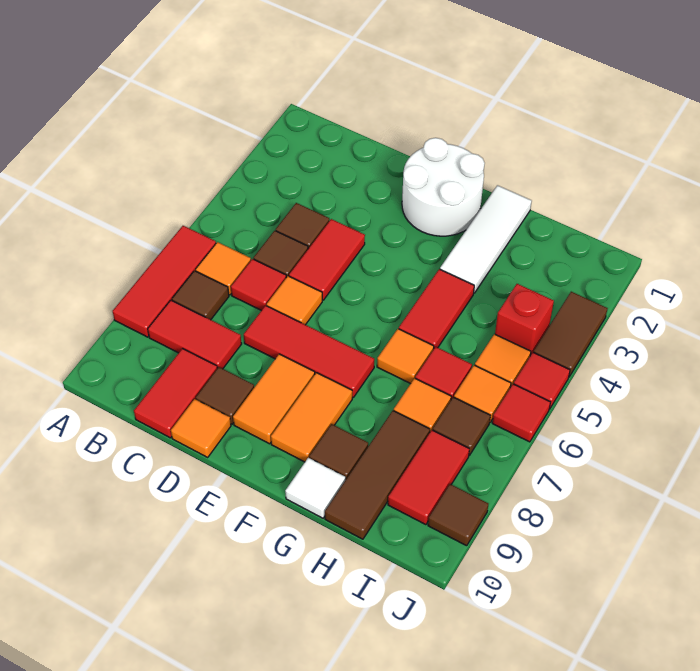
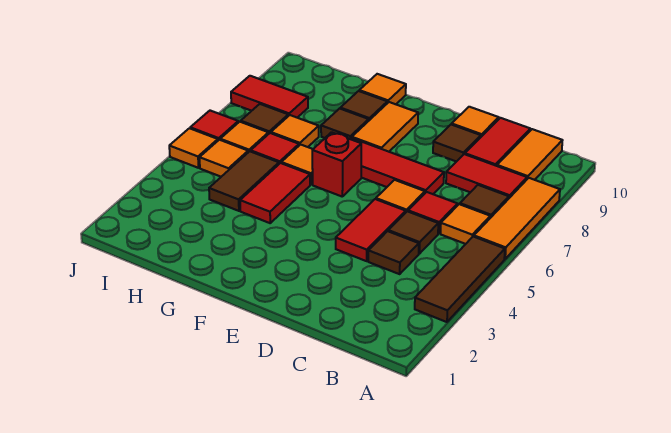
red 1x3 tile [113,226,216,337] -> orange 1x3 tile [474,178,560,259]
white 2x2 round brick [402,138,485,236] -> none
orange 1x2 tile [233,354,315,444] -> orange 1x2 tile moved to [497,129,563,180]
white 1x3 tile [440,185,532,293] -> none
white 1x1 tile [285,458,345,518] -> orange 1x1 tile [359,74,406,104]
brown 1x3 tile [325,411,430,539] -> brown 1x3 tile moved to [415,237,505,322]
red 1x1 brick [495,284,554,356] -> red 1x1 brick moved to [312,132,361,196]
red 1x2 tile [388,430,469,525] -> red 1x2 tile turned to [231,76,308,118]
brown 1x2 tile [534,292,608,377] -> brown 1x2 tile moved to [209,151,279,211]
red 1x1 tile [514,352,570,409] -> orange 1x1 tile [169,128,218,168]
brown 1x1 tile [428,484,488,546] -> brown 1x1 tile moved to [321,109,369,139]

